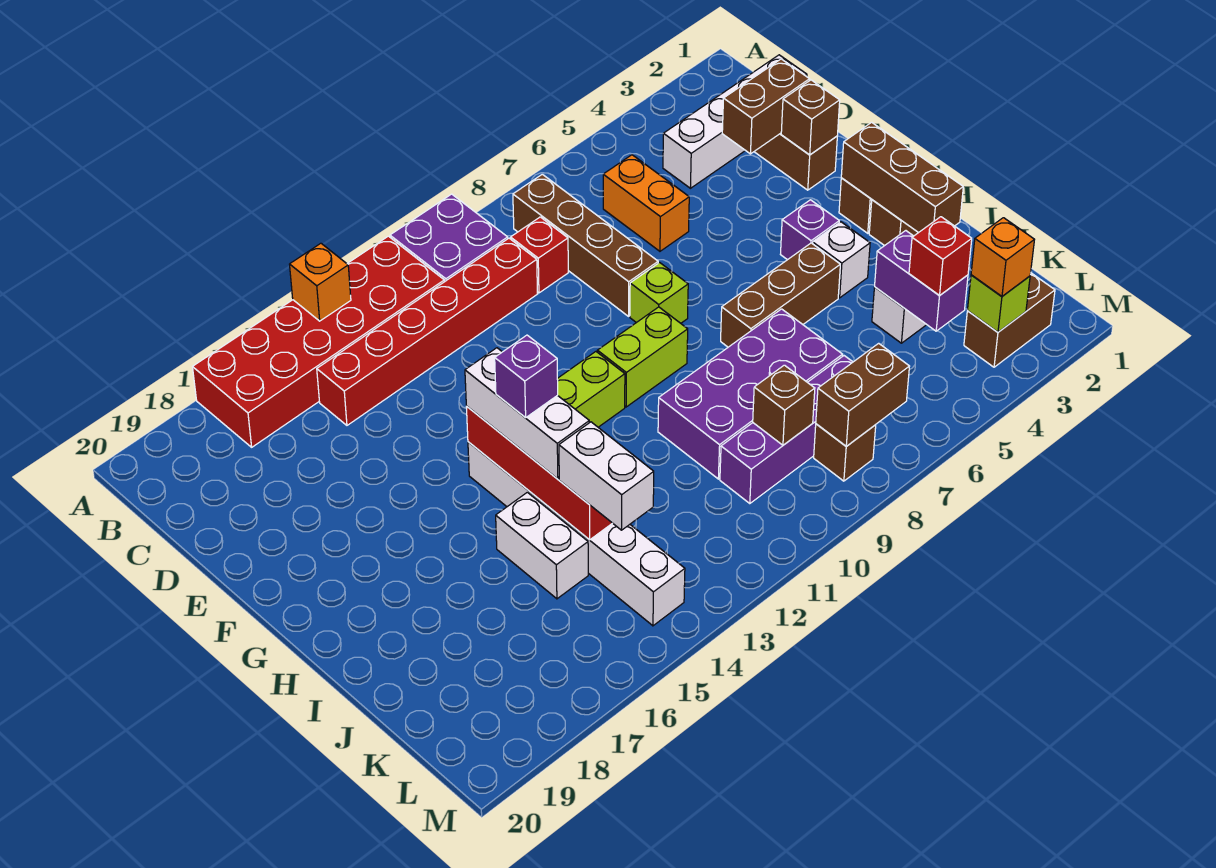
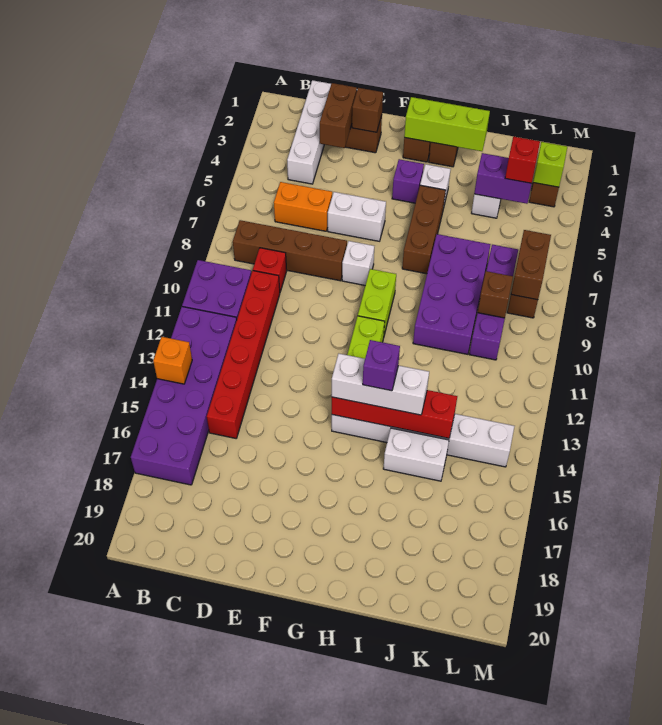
red 2x6 brick [193,236,444,447] -> purple 2x6 brick [131,307,237,485]
lime 1x1 brick [630,263,688,323] -> white 1x1 brick [342,241,374,285]
brown 1x3 brick [841,122,963,233] -> lime 1x3 brick [404,97,490,151]
white 1x2 brick [559,422,654,530] -> white 1x2 brick moved to [328,192,386,241]
orange 1x1 brick [971,218,1034,296] -> none

